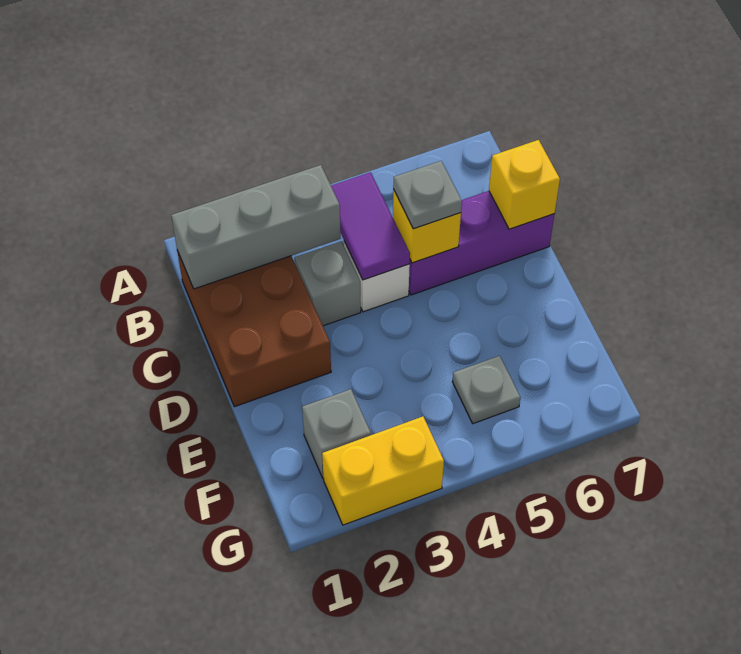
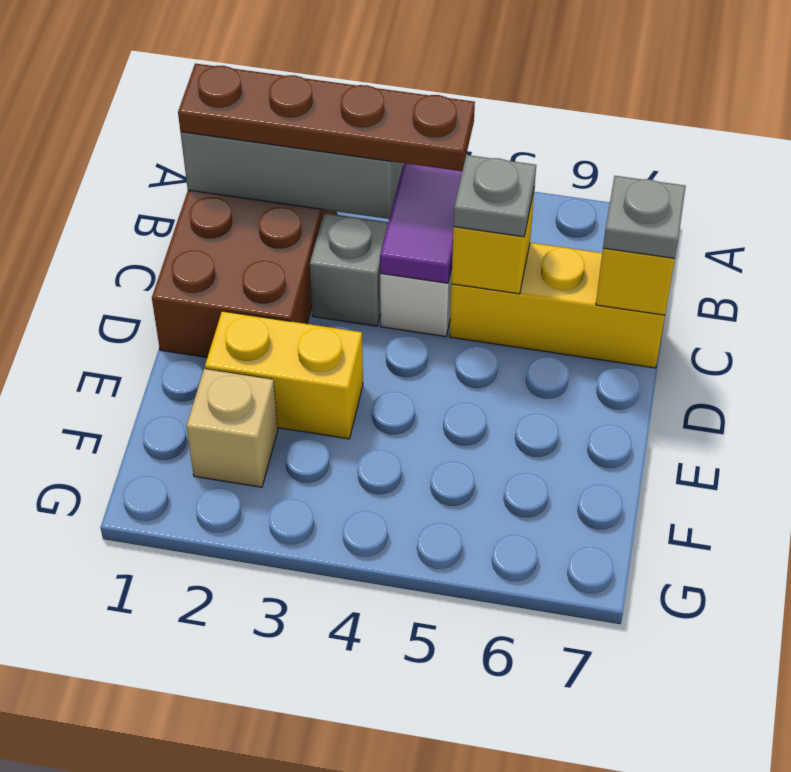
none -> brown 1x4 plate [178,63,475,171]
purple 1x3 brick [409,191,554,295] -> yellow 1x3 brick [450,243,665,368]
grey 1x1 brick [302,389,371,478] -> tan 1x1 brick [186,369,278,487]
grey 1x1 plate [452,356,520,424] -> grey 1x1 plate moved to [603,176,686,258]
yellow 1x2 brick [322,417,444,525] -> yellow 1x2 brick moved to [205,311,363,439]

